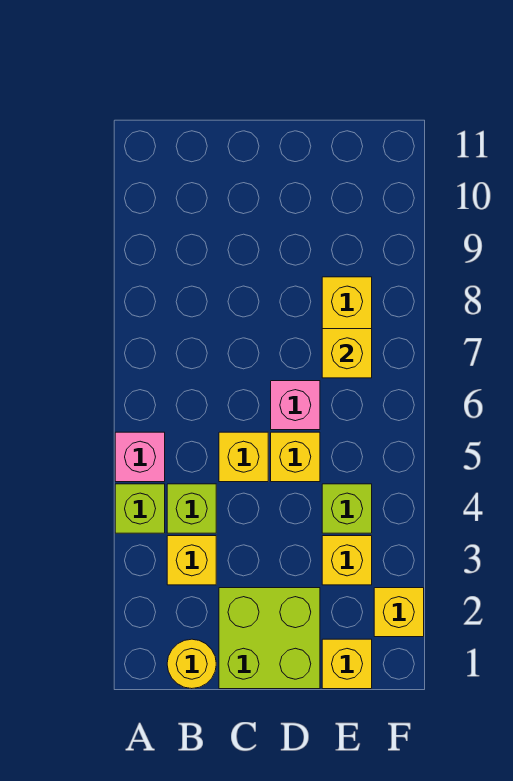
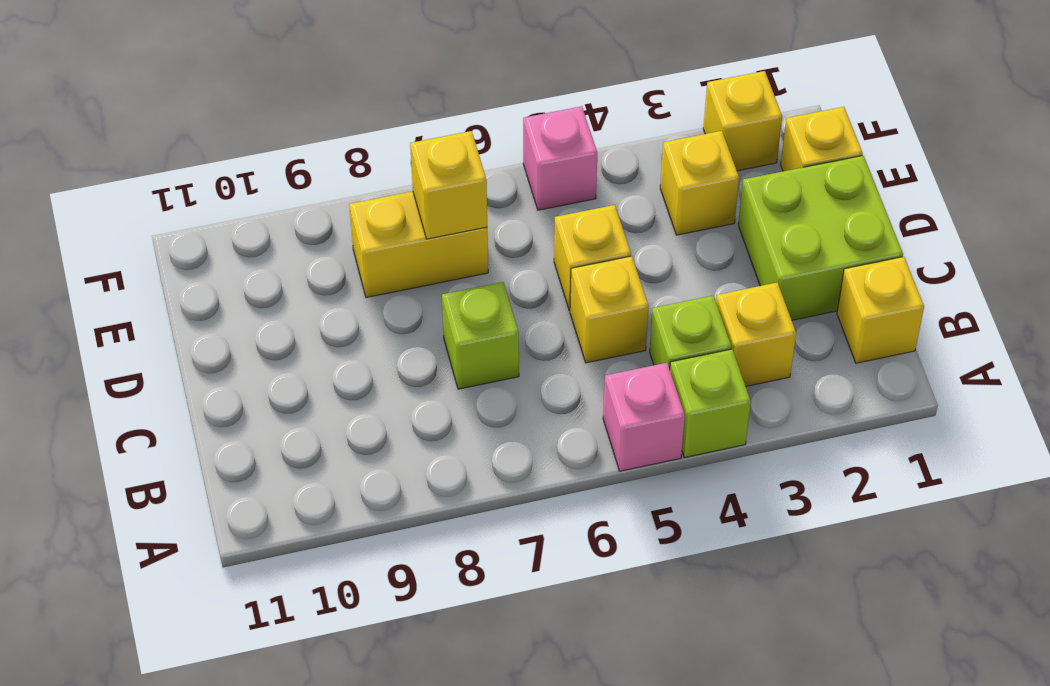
yellow 1x1 round brick [167,639,216,689] -> yellow 1x1 brick [837,257,924,363]
pink 1x1 brick [271,381,320,430] -> pink 1x1 brick moved to [523,106,597,210]
lime 1x1 brick [322,484,372,533] -> lime 1x1 brick moved to [442,282,519,389]

